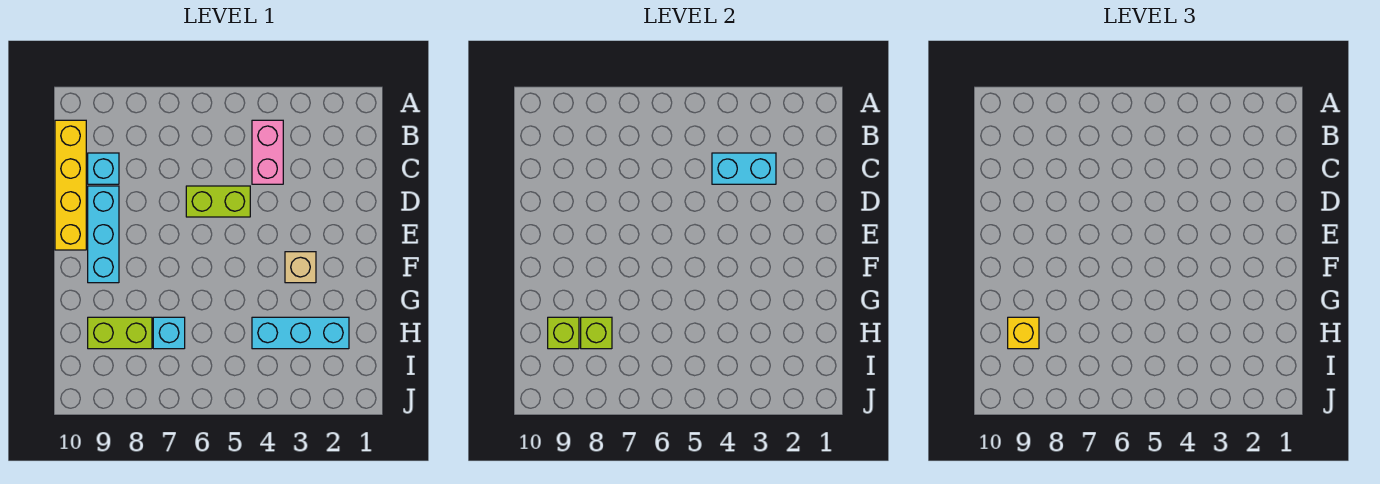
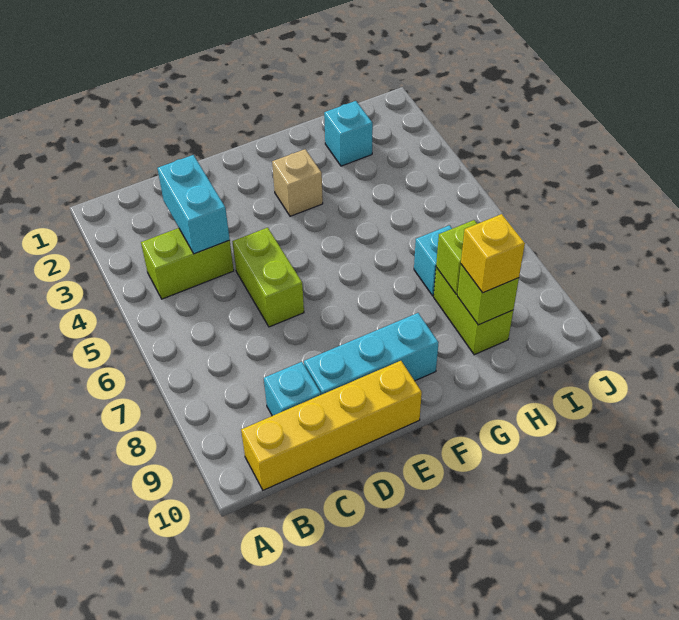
pink 1x2 brick [252,120,283,184] -> lime 1x2 brick [141,228,234,299]
cyan 1x3 brick [252,317,349,349] -> cyan 1x1 brick [324,101,373,166]

